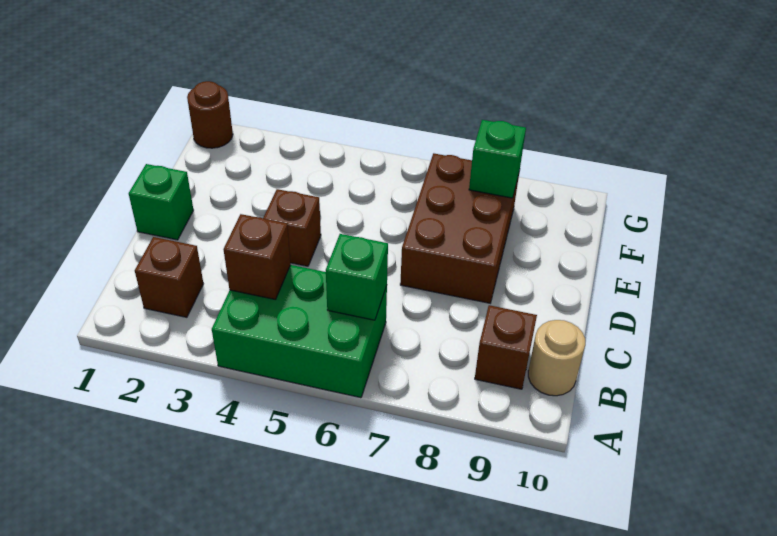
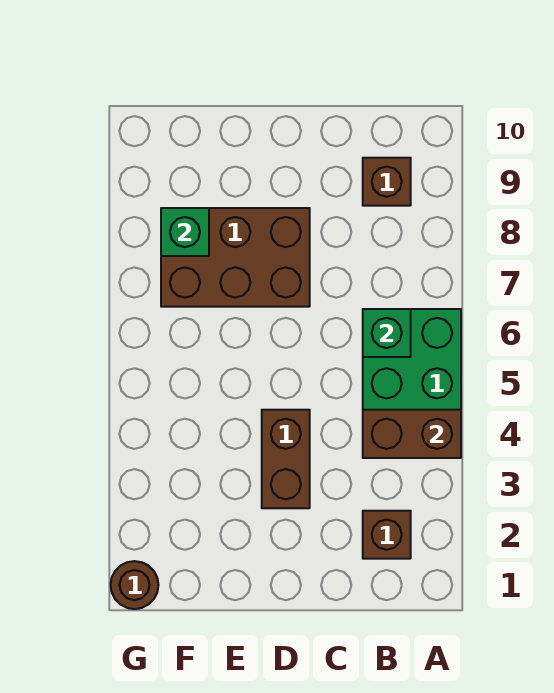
brown 1x1 brick [223,214,291,300] -> brown 1x2 brick [363,410,461,458]
tan 1x1 round brick [528,320,585,396] -> none
green 1x1 brick [129,164,193,240] -> none
brown 1x1 brick [263,189,321,266] -> brown 1x2 brick [262,410,310,508]

